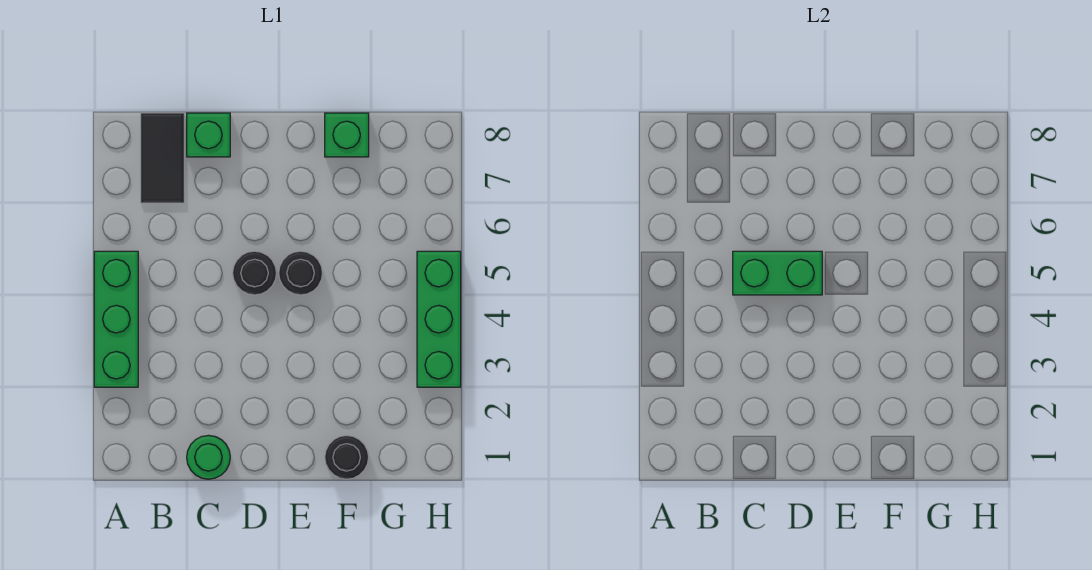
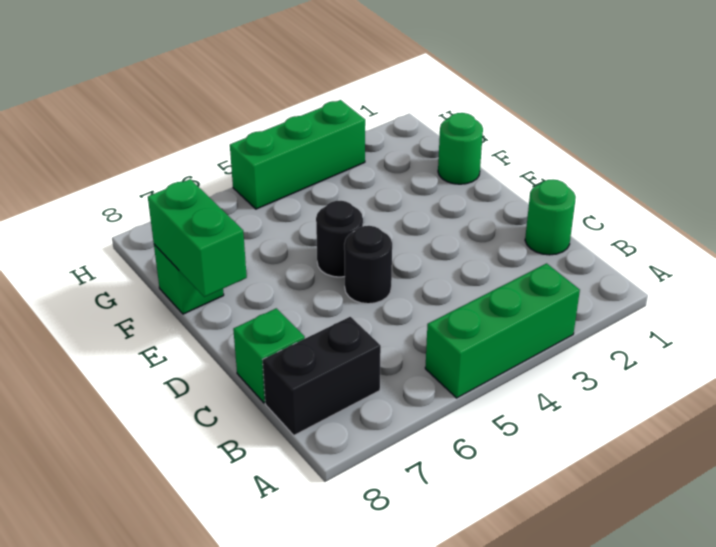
black 1x2 tile [141,113,184,203] -> black 1x2 brick [263,317,381,435]
green 1x2 brick [733,251,822,295] -> green 1x2 brick moved to [148,179,247,297]
black 1x1 round brick [325,435,369,479] -> green 1x1 round brick [438,113,483,184]

